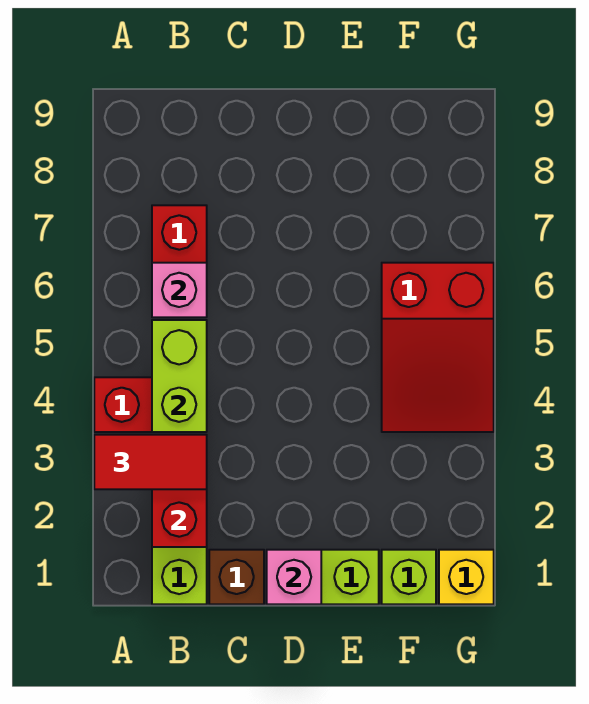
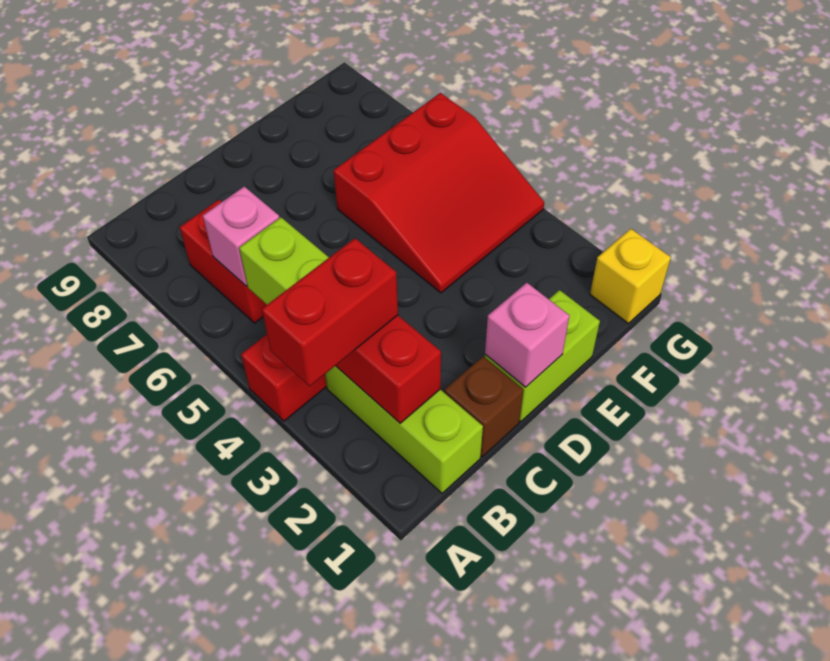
red 1x2 tile [94,435,207,489] -> red 1x2 brick [262,238,398,386]
lime 1x1 brick [382,550,436,604] -> none
red 2x3 slope [382,263,494,432] -> red 3x3 slope [334,93,544,293]

